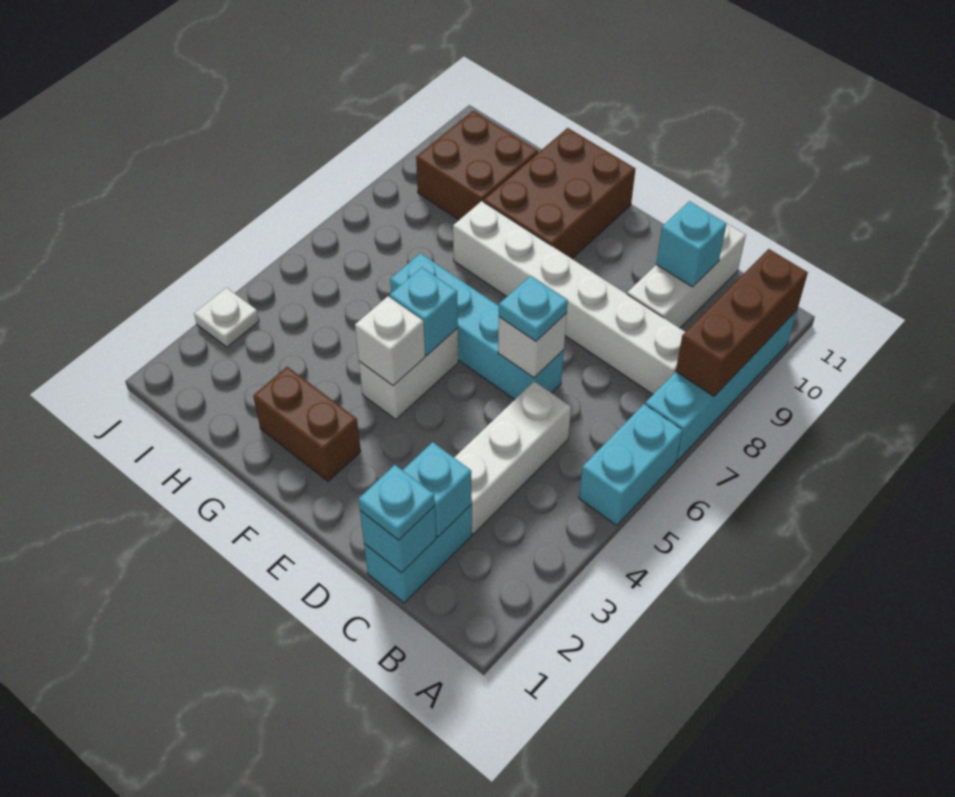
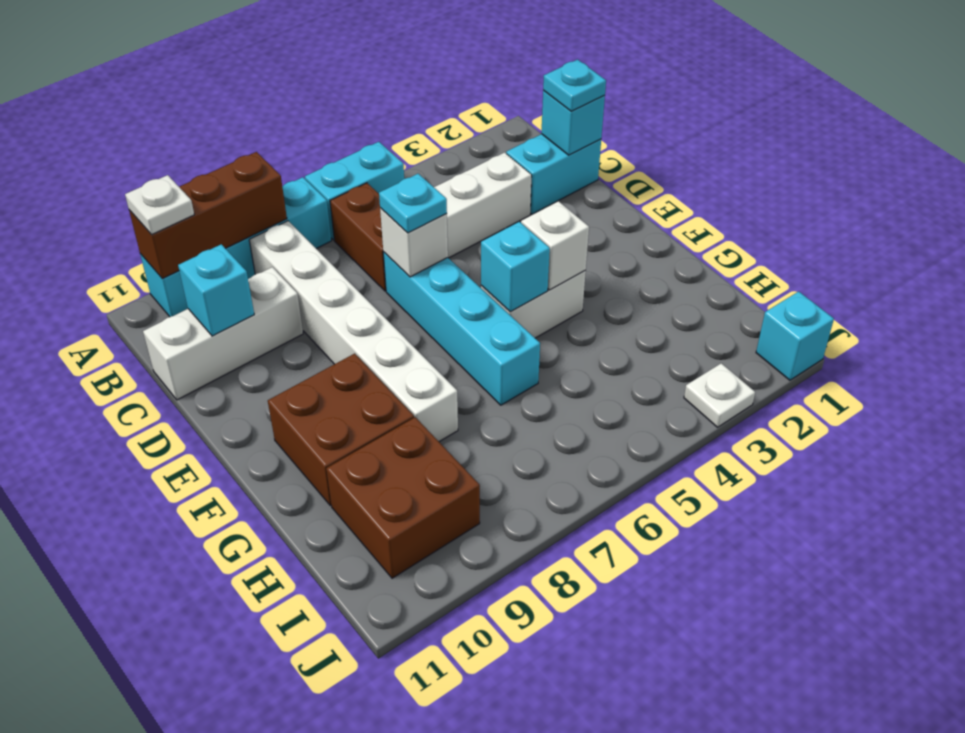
none -> white 1x1 plate [125,175,194,235]
cyan 1x1 brick [403,442,472,537] -> cyan 1x1 brick moved to [756,291,834,380]
brown 1x2 brick [253,367,361,481] -> brown 1x2 brick moved to [330,183,386,291]
brown 2x3 brick [483,128,635,259] -> brown 2x2 brick [268,354,414,505]

